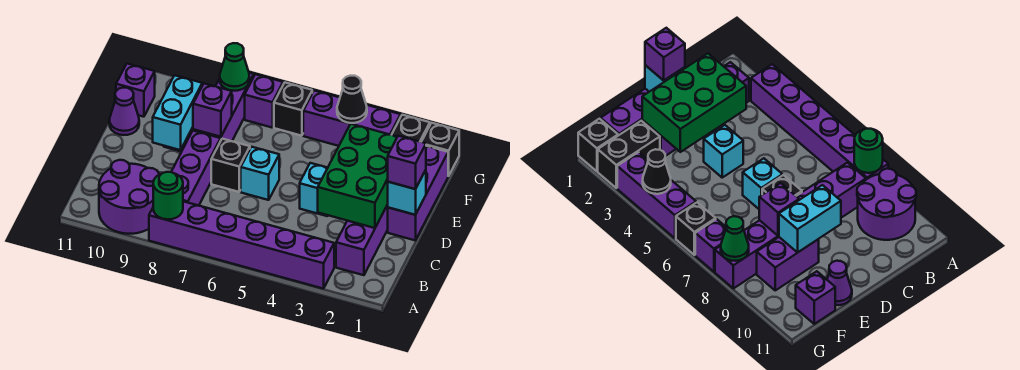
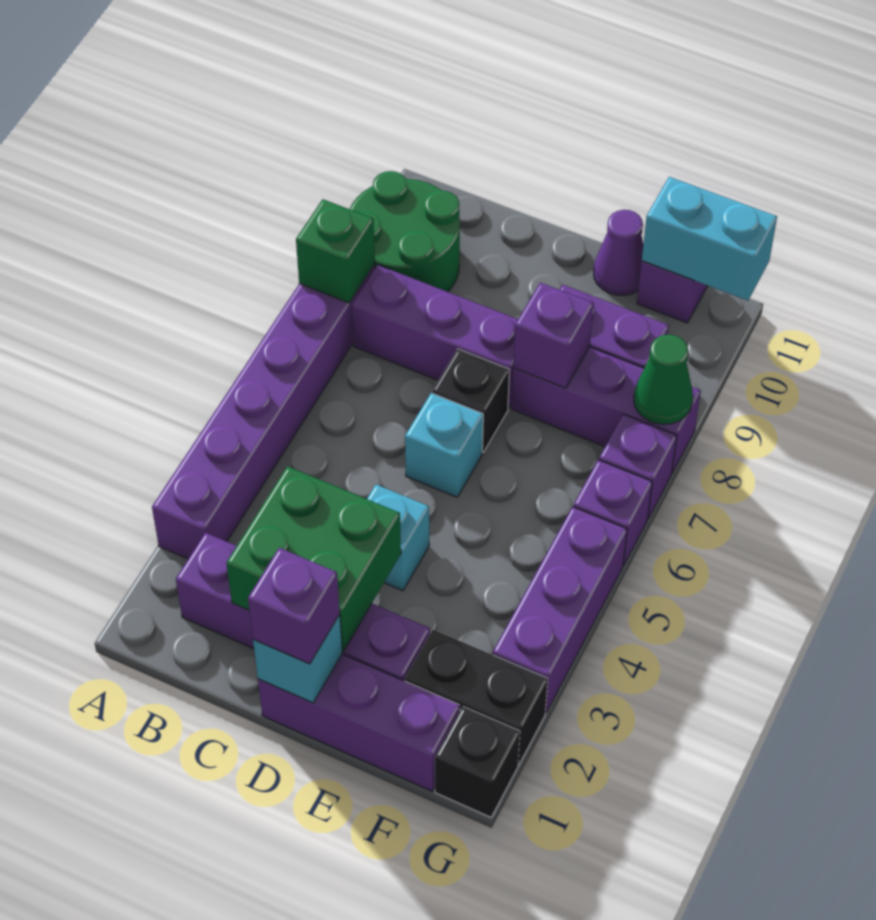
green 1x1 round brick [153,172,183,219] -> green 1x1 brick [296,199,375,303]
purple 2x2 round brick [99,160,159,234] -> green 2x2 round brick [350,171,460,292]
green 2x3 brick [318,124,397,228] -> green 2x2 brick [227,466,401,651]
cyan 1x2 brick [153,75,202,150] -> cyan 1x2 brick moved to [642,177,777,301]
black 1x1 cone [337,76,367,123] -> none
black 1x1 brick [274,83,312,136] -> purple 1x1 brick [574,460,652,566]

